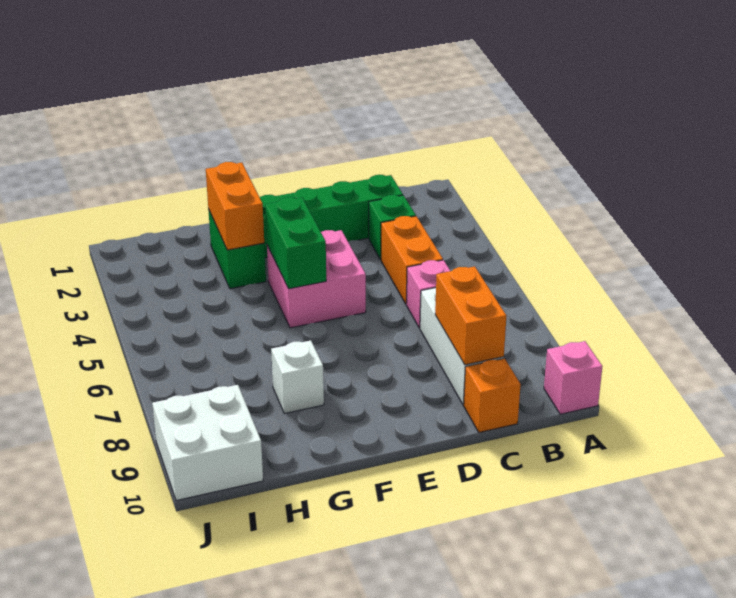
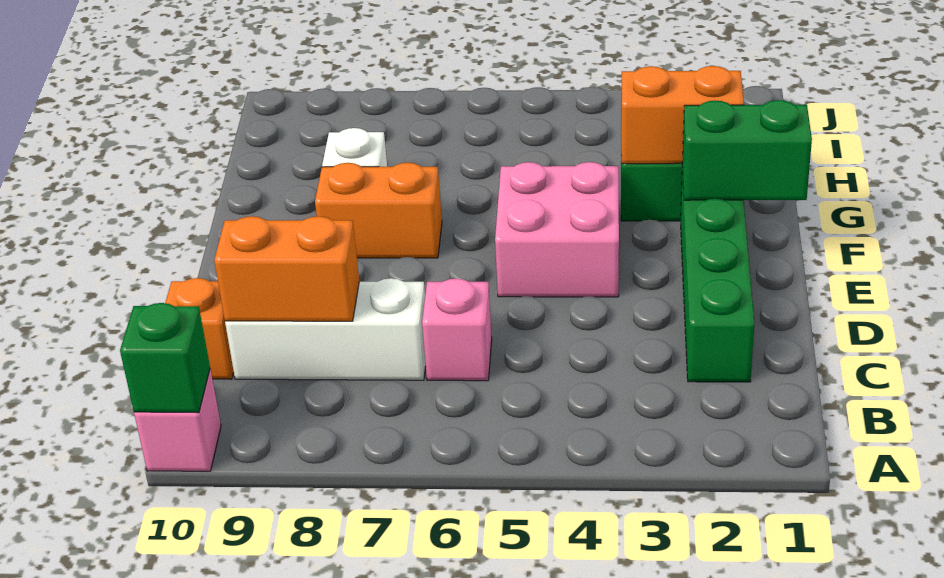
green 1x1 brick [369,195,416,259] -> green 1x1 brick moved to [120,303,210,413]
orange 1x2 brick [381,216,443,304] -> orange 1x2 brick moved to [315,163,442,258]
green 1x2 brick [265,197,326,289] -> green 1x2 brick moved to [682,100,812,200]
white 2x2 brick [152,385,263,501] -> none

